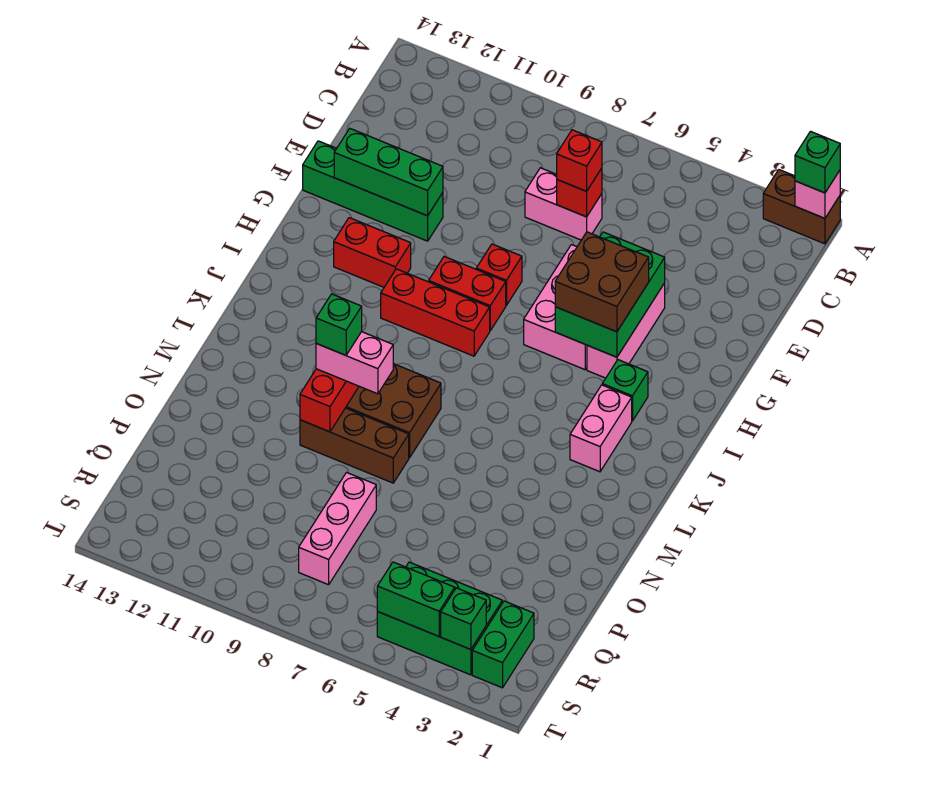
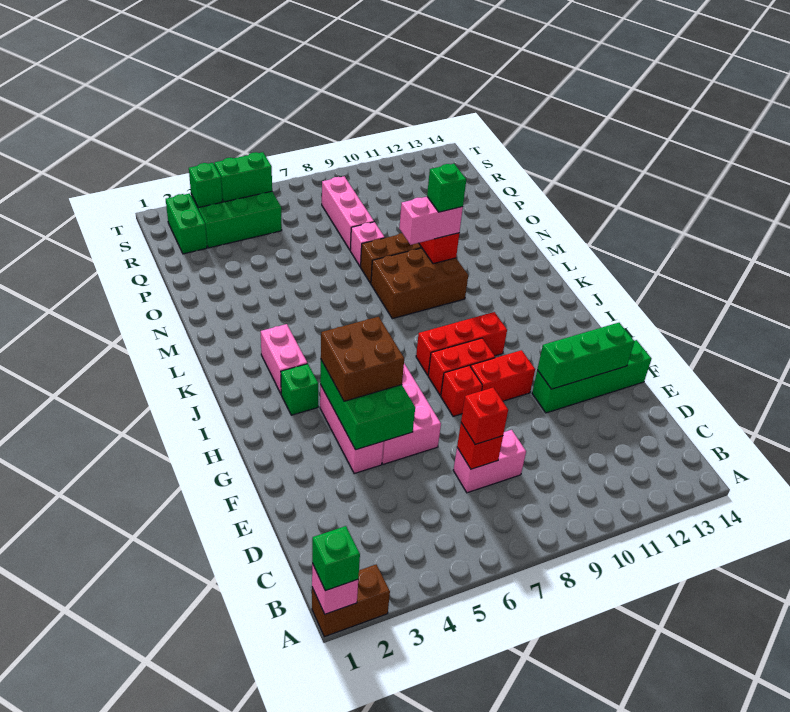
red 1x2 brick [334,218,411,287] -> red 1x2 brick moved to [470,350,535,401]
none -> pink 1x1 brick [350,222,385,267]

